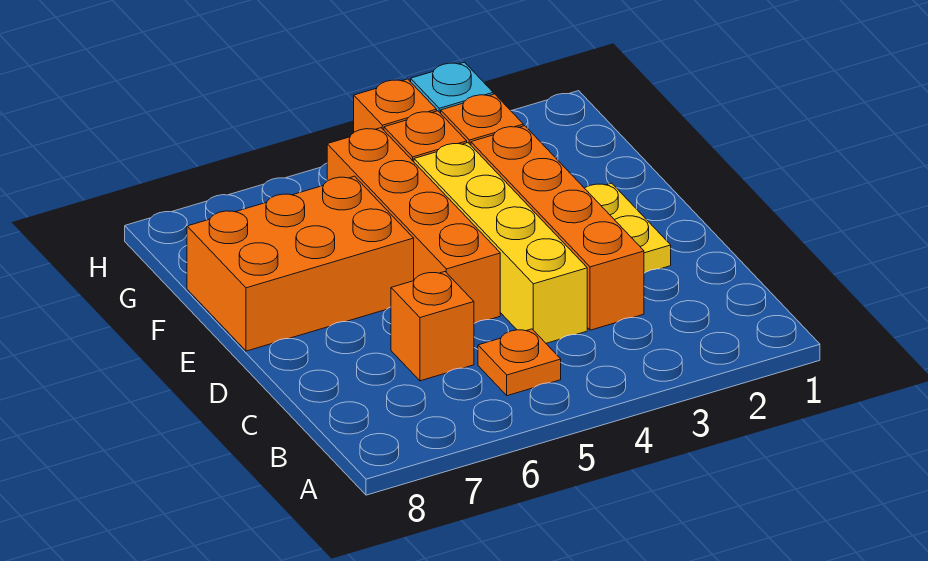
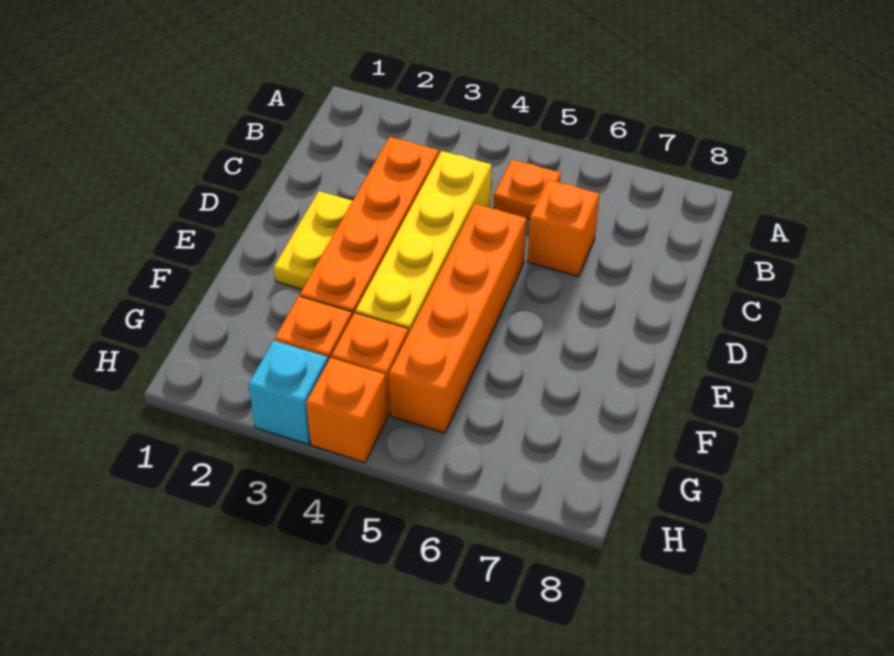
orange 2x3 brick [187,176,414,351] -> none

